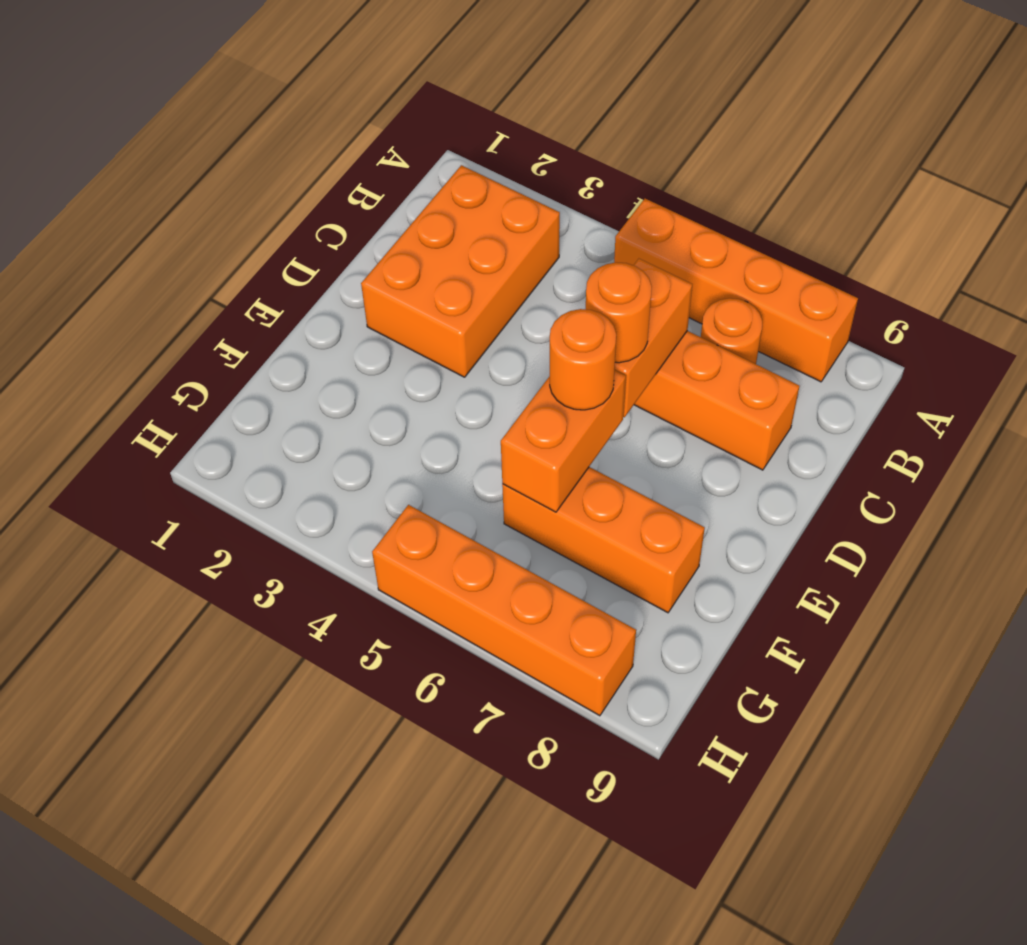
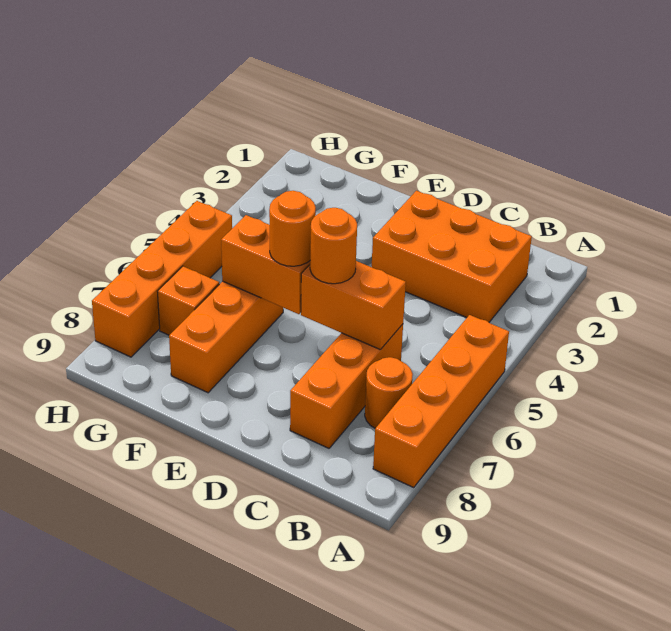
none -> orange 1x1 brick [157,266,219,335]

